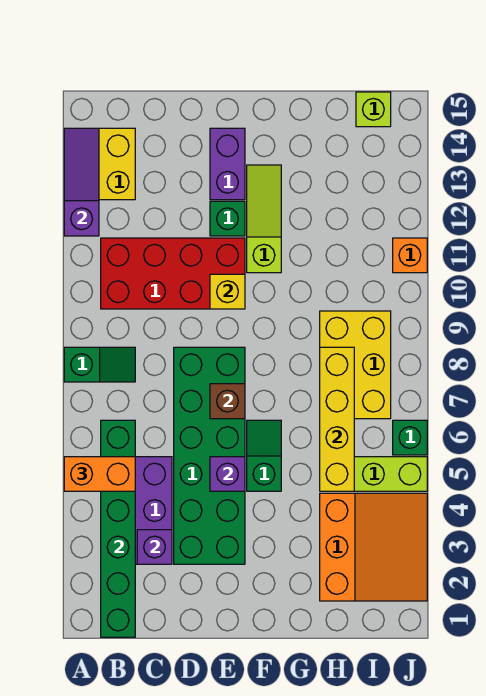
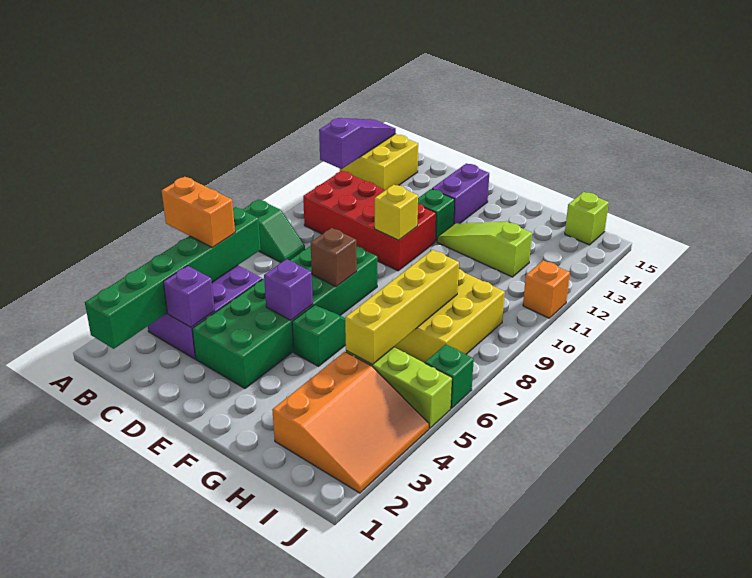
lime 1x3 slope [247,165,281,273] -> lime 1x3 slope turned to [437,222,532,277]

